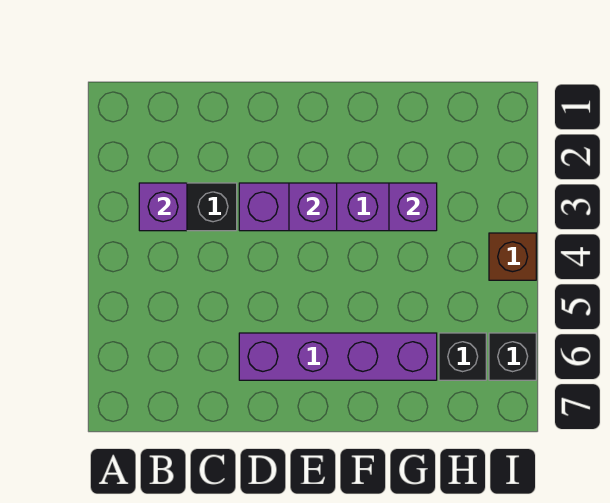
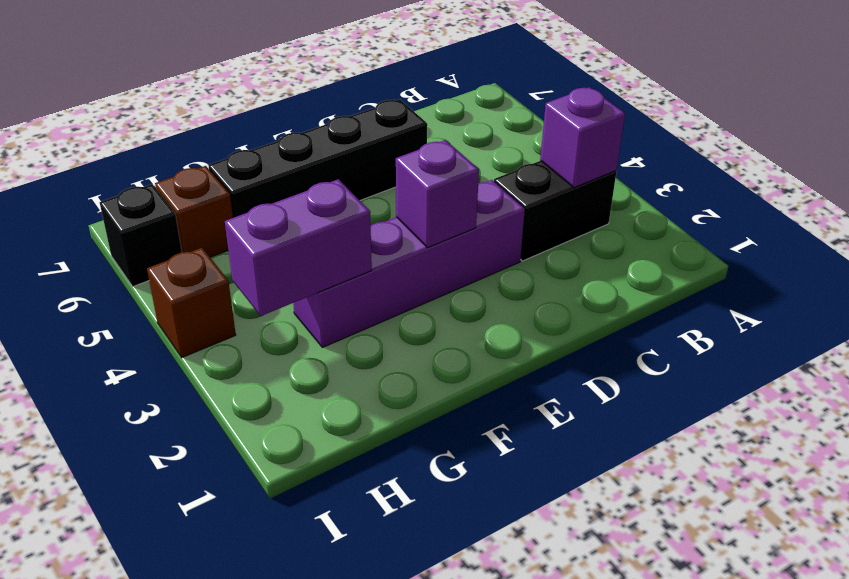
purple 1x4 brick [239,333,437,380] -> black 1x4 brick [208,99,427,218]
purple 1x1 brick [389,183,437,231] -> purple 1x2 brick [225,179,372,316]
black 1x1 brick [439,333,486,380] -> brown 1x1 brick [155,166,233,257]

